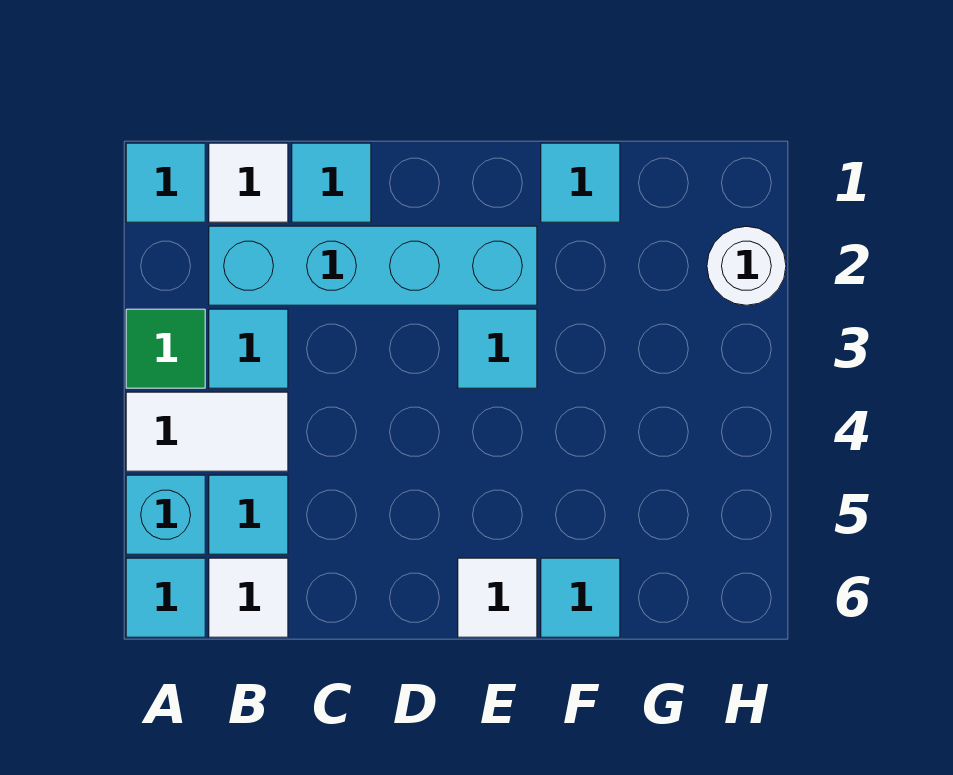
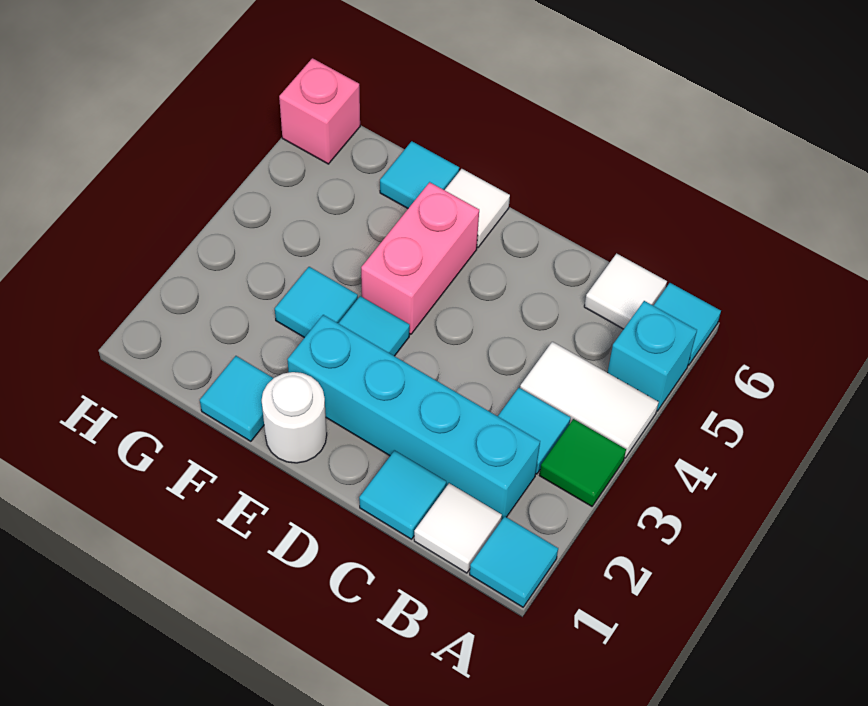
cyan 1x1 tile [209,475,288,554] -> cyan 1x1 tile moved to [275,267,358,338]
none -> pink 1x2 brick [361,182,479,334]
white 1x1 round brick [707,227,786,305] -> white 1x1 round brick moved to [262,372,327,463]
none -> pink 1x1 brick [279,58,360,164]

